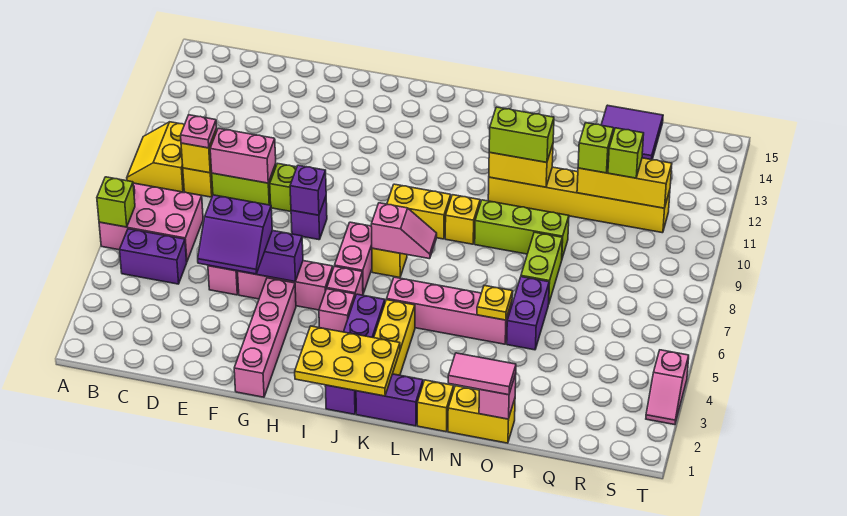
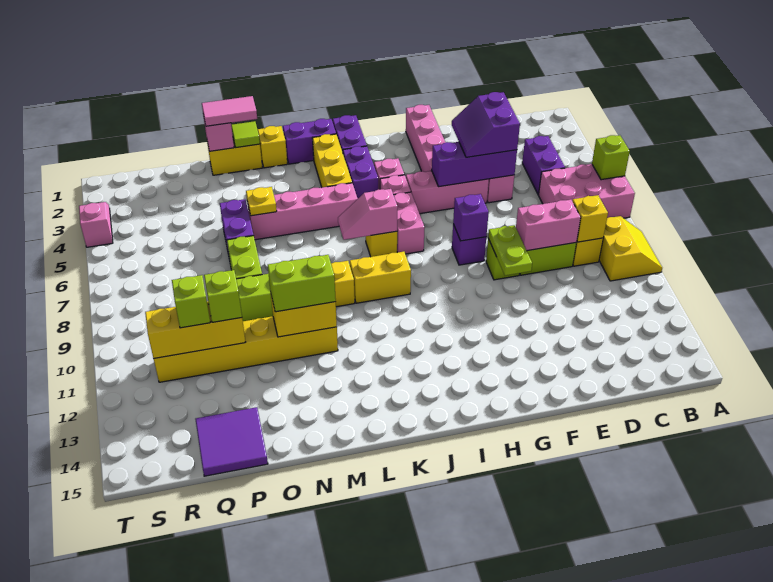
purple 1x2 brick [120,229,187,284] -> purple 1x2 brick turned to [522,136,565,195]
pink 1x1 plate [181,115,217,148] -> none
purple 2x2 slope [198,195,272,274] -> purple 2x2 slope turned to [452,92,520,157]
none -> lime 1x2 plate [488,225,532,275]
yellow 2x3 plate [295,326,400,396] -> none
none -> lime 1x1 tile [231,121,260,148]

